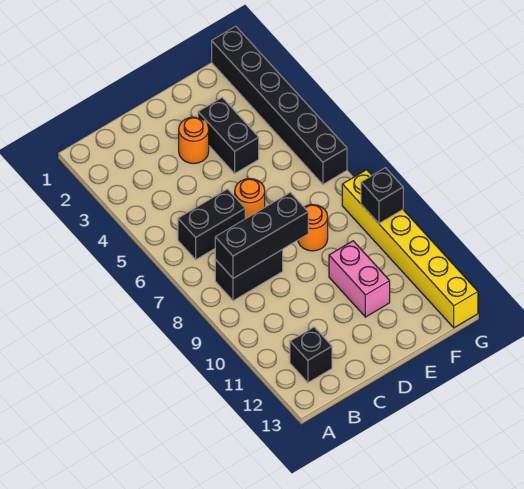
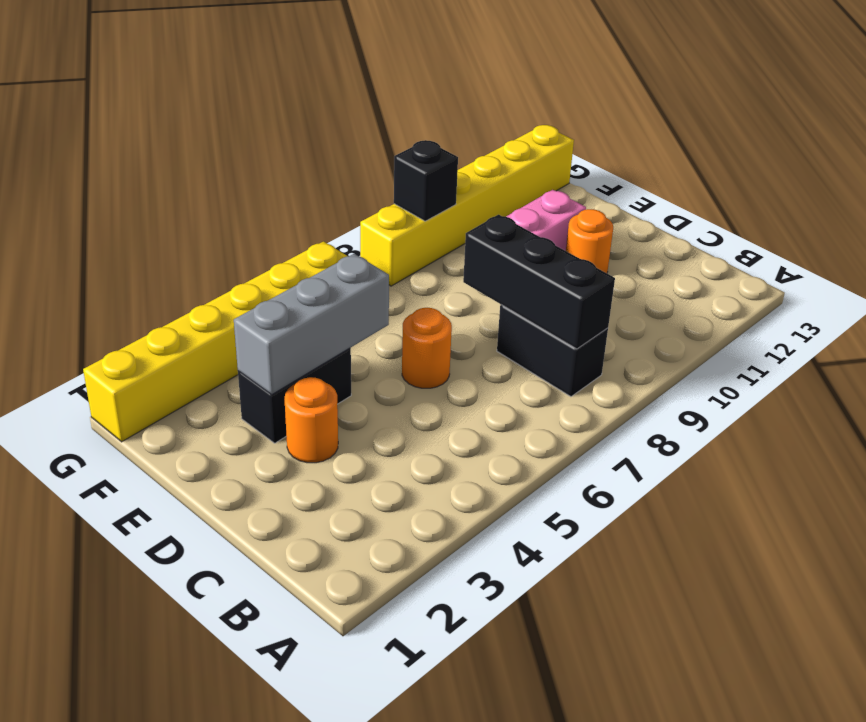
black 1x2 brick [178,189,245,260] -> none
black 1x1 brick [290,327,332,383] -> none
none -> grey 1x3 brick [234,254,389,394]
orange 1x1 round brick [298,205,328,251] -> orange 1x1 round brick moved to [566,209,613,273]
black 1x6 brick [212,26,347,184] -> yellow 1x6 brick [83,241,347,442]

